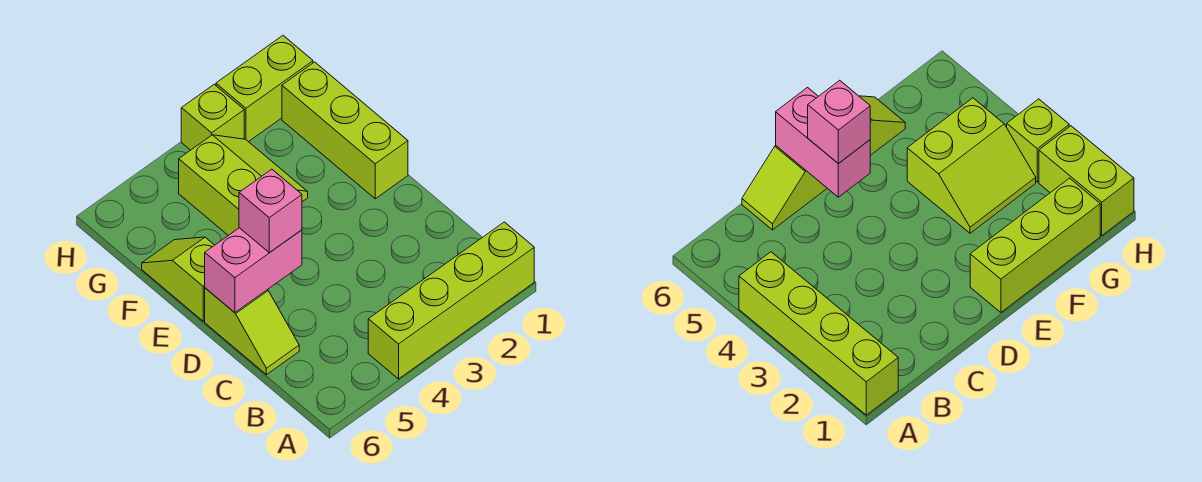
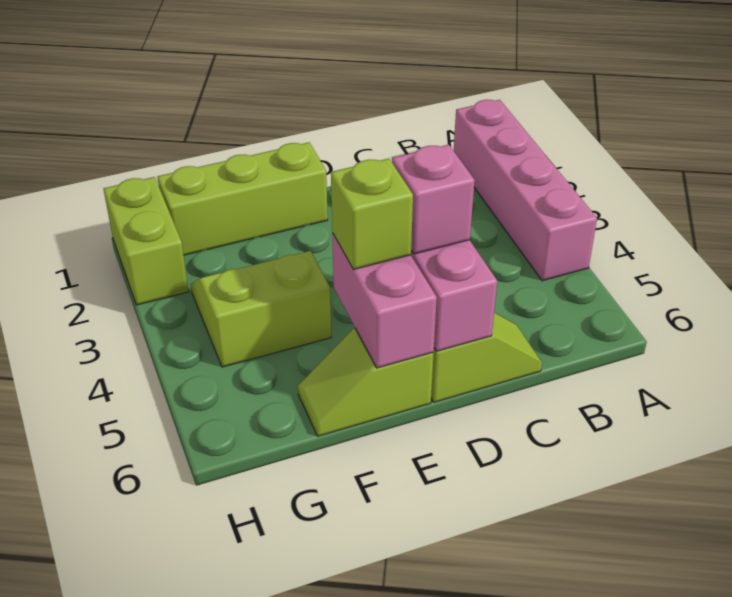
lime 1x4 brick [368,222,534,379] -> pink 1x4 brick [454,100,597,281]
none -> pink 1x2 brick [332,233,437,368]
lime 1x1 brick [181,84,244,150] -> lime 1x1 brick moved to [331,159,413,270]

